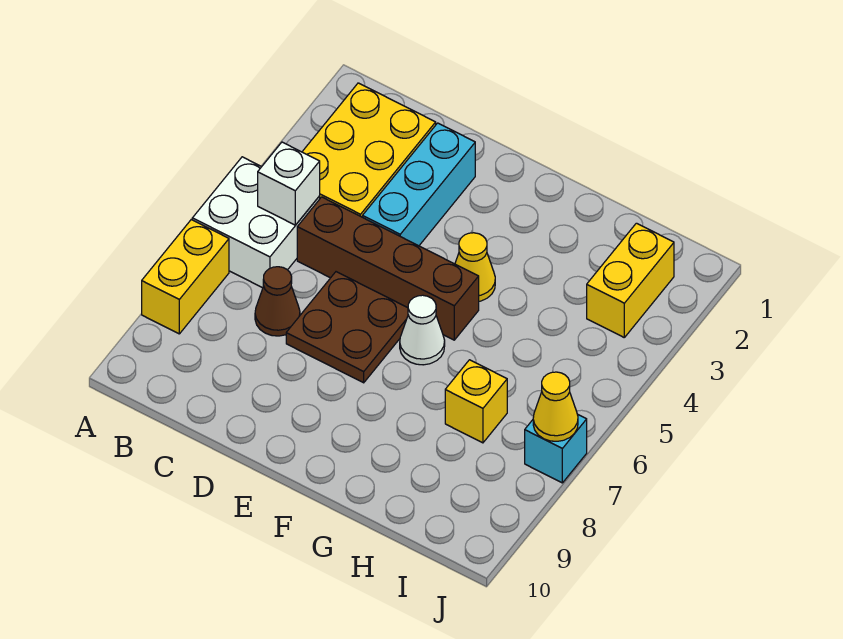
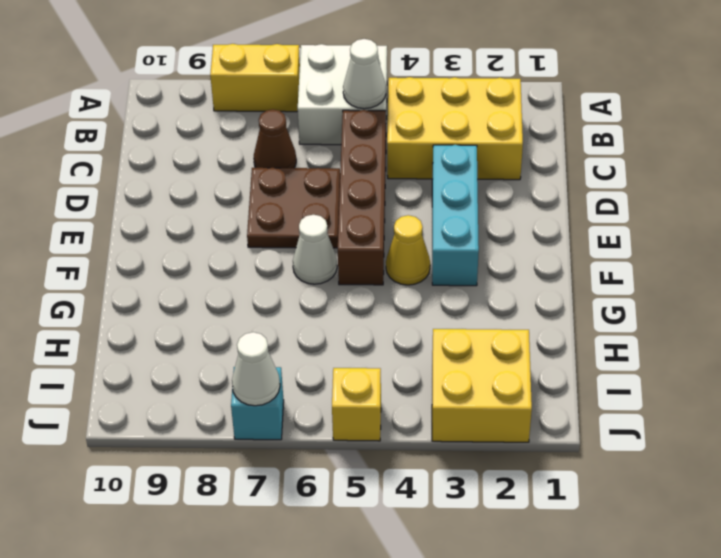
white 1x1 brick [258,142,320,225] -> white 1x1 cone [343,39,386,109]
cyan 1x3 brick [363,123,475,246] -> cyan 1x3 brick turned to [432,145,479,286]
yellow 1x1 brick [445,360,507,443] -> yellow 1x1 brick moved to [332,368,381,441]
yellow 1x2 brick [587,223,674,337] -> yellow 2x2 brick [432,329,532,442]
yellow 1x1 cone [533,372,578,441] -> white 1x1 cone [232,332,280,406]

